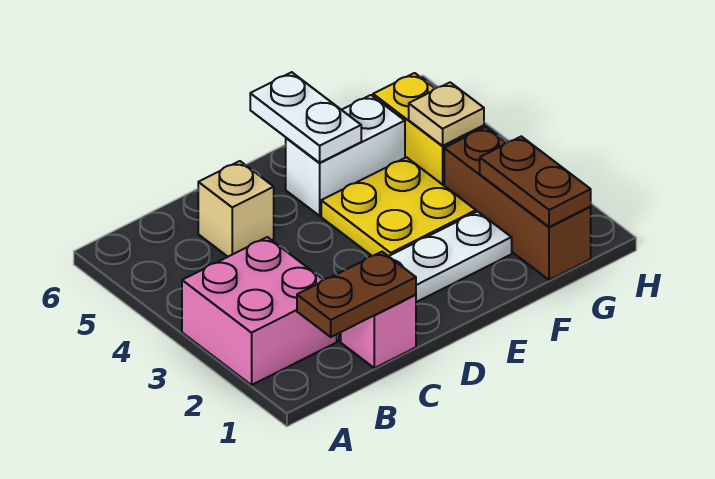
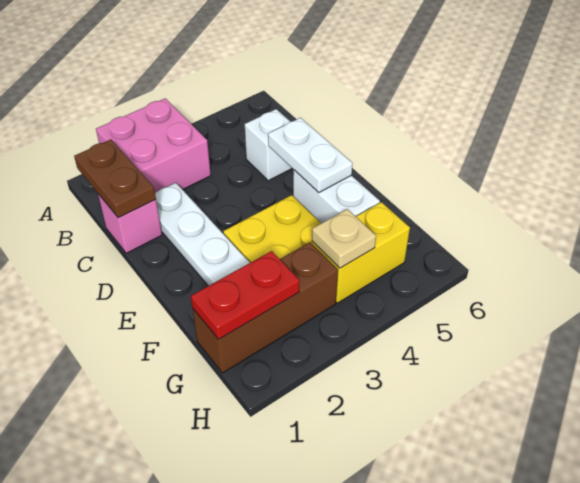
tan 1x1 brick [198,161,274,257] -> white 1x1 brick [245,109,292,181]
white 1x2 plate [250,72,361,163] -> white 1x2 plate turned to [268,118,353,193]
brown 1x2 plate [480,136,591,227] -> red 1x2 plate [191,251,300,339]

